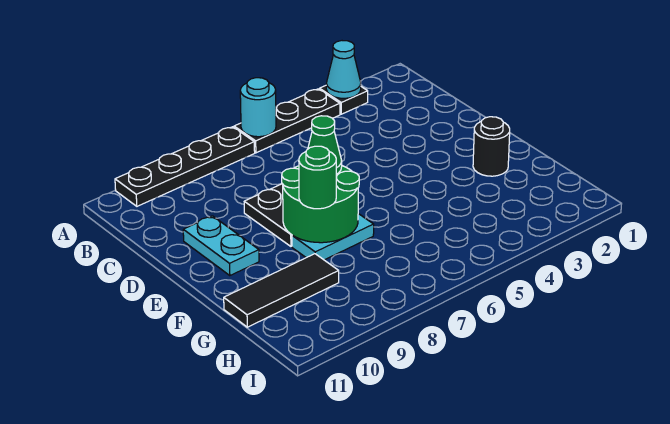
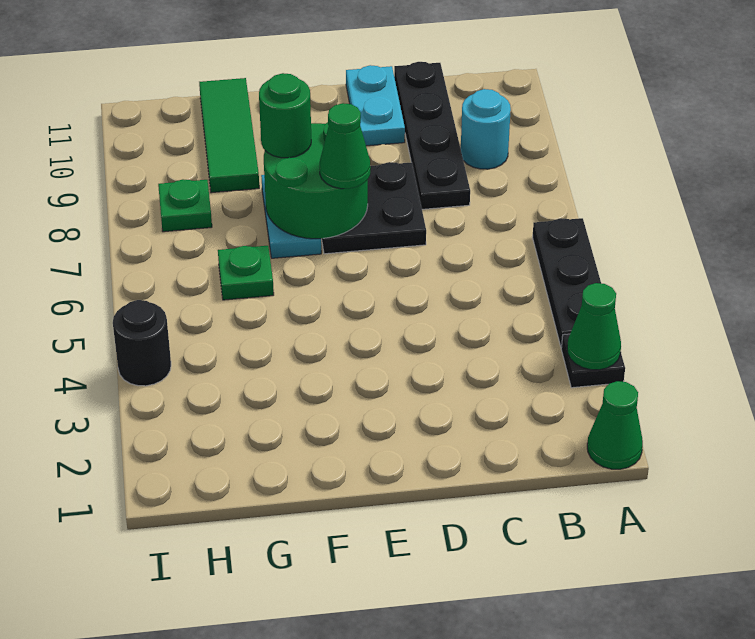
none -> green 1x1 cone [587,381,643,469]
cyan 1x1 cone [326,41,361,98] -> green 1x1 cone [567,283,621,370]
cyan 1x1 round brick [240,78,276,137] -> cyan 1x1 round brick moved to [461,89,511,169]
black 1x4 plate [115,127,255,206] -> black 1x4 plate moved to [394,62,470,209]
cyan 1x2 plate [183,216,259,276] -> cyan 1x2 plate turned to [346,65,405,146]
black 1x1 round brick [473,117,510,176] -> black 1x1 round brick moved to [113,300,171,386]
none -> green 1x1 plate [218,246,274,300]
black 1x3 tile [224,254,339,327] -> green 1x3 tile [199,78,259,193]
none -> green 1x1 plate [158,179,212,232]

